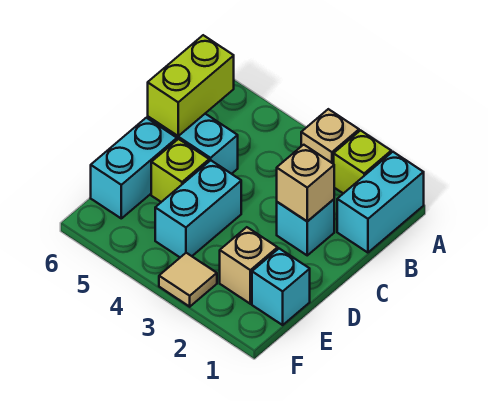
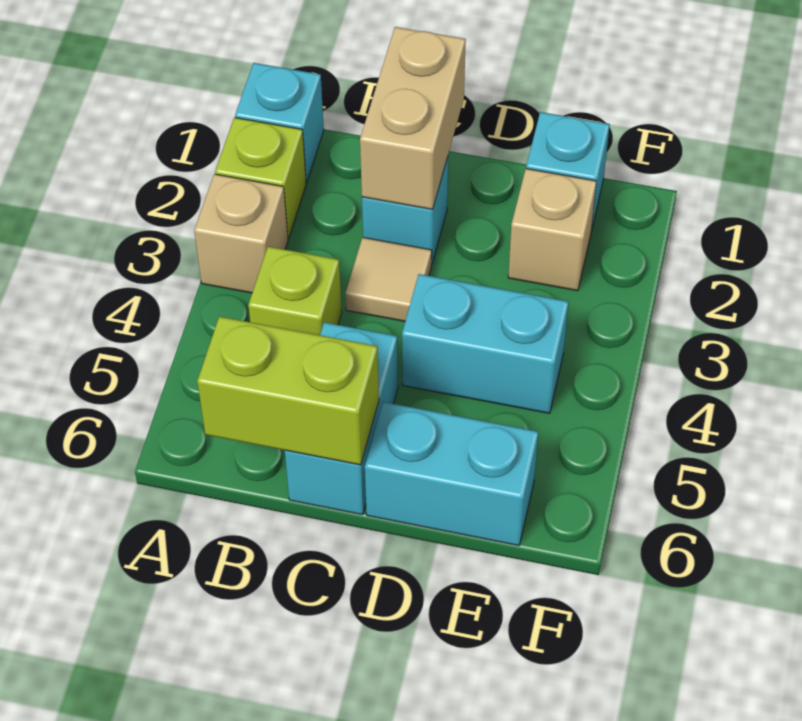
cyan 1x2 brick [337,152,424,253] -> cyan 1x1 brick [235,63,324,182]
tan 1x1 brick [277,145,334,221] -> tan 1x2 brick [360,27,466,210]
lime 1x1 brick [151,139,209,202] -> lime 1x1 brick moved to [248,247,342,335]
tan 1x1 tile [159,253,217,307] -> tan 1x1 tile moved to [345,237,432,321]

